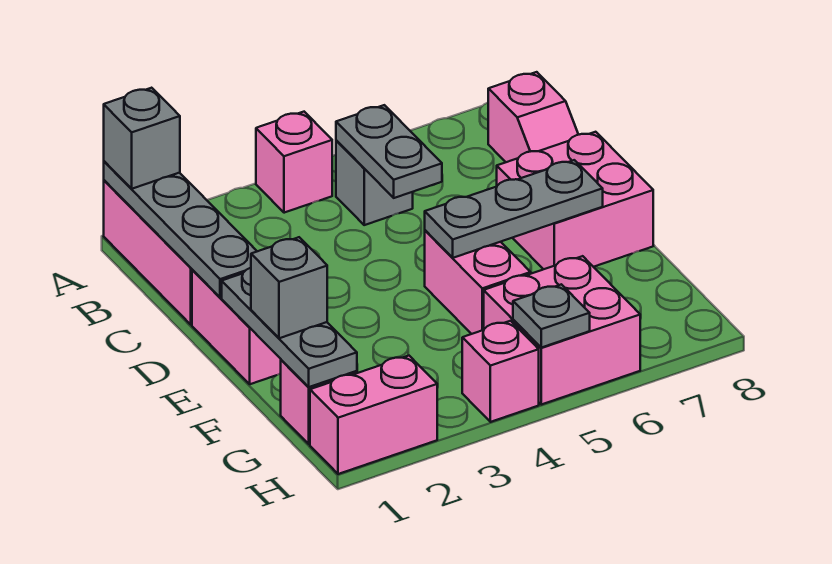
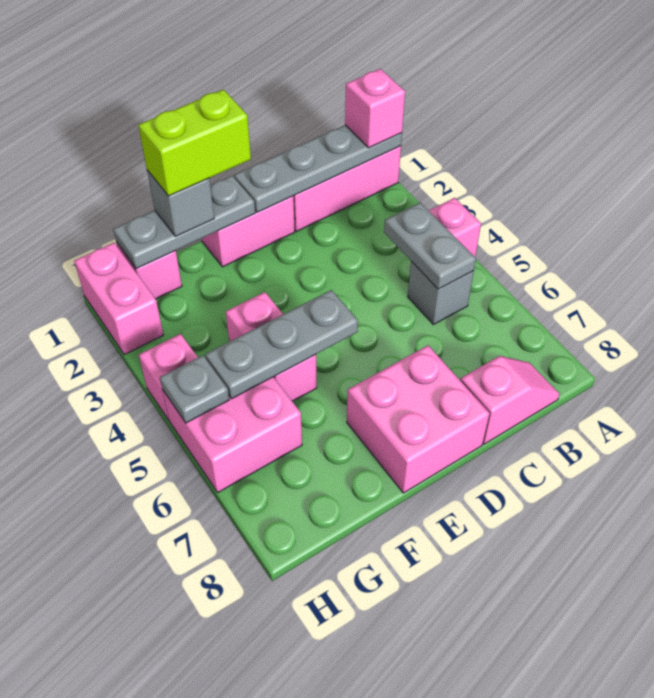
grey 1x1 brick [104,88,180,189] -> pink 1x1 brick [345,69,405,148]
grey 1x2 plate [336,105,442,198] -> grey 1x2 plate turned to [384,203,476,289]
pink 1x2 slope [488,72,578,162] -> pink 1x2 slope turned to [460,356,560,444]
none -> lime 1x2 brick [138,90,251,196]
pink 1x2 brick [425,230,531,334] -> pink 1x2 brick turned to [226,292,317,401]
grey 1x3 plate [425,160,603,258] -> grey 1x3 plate turned to [205,290,358,399]

